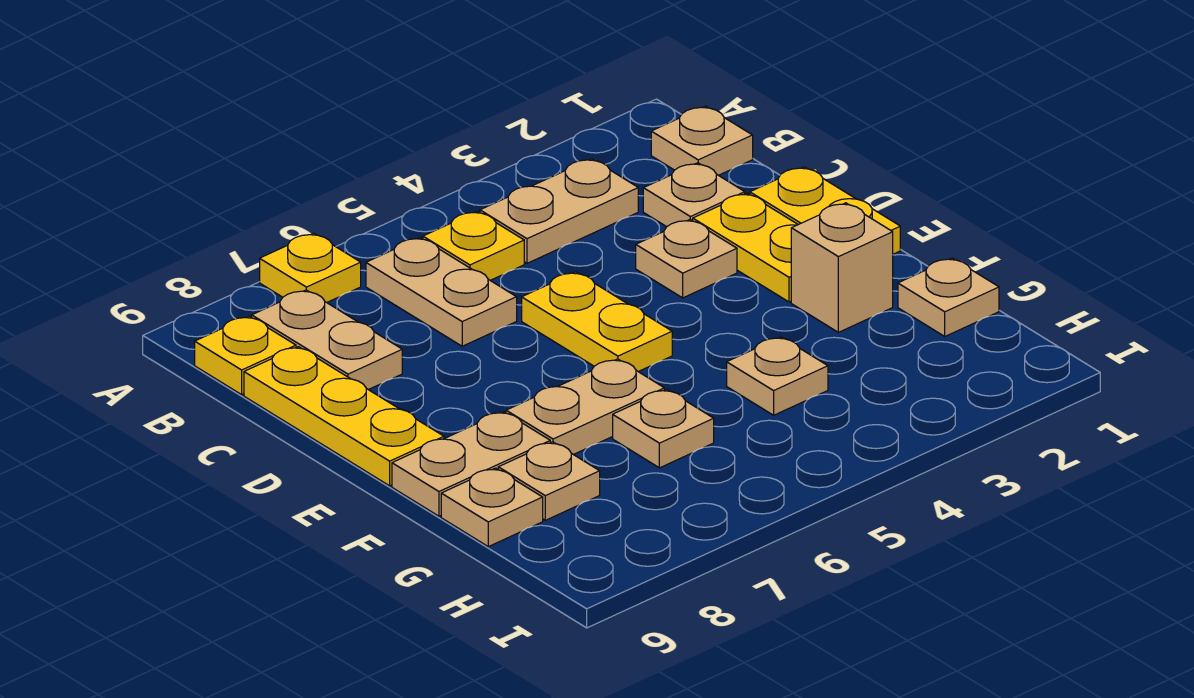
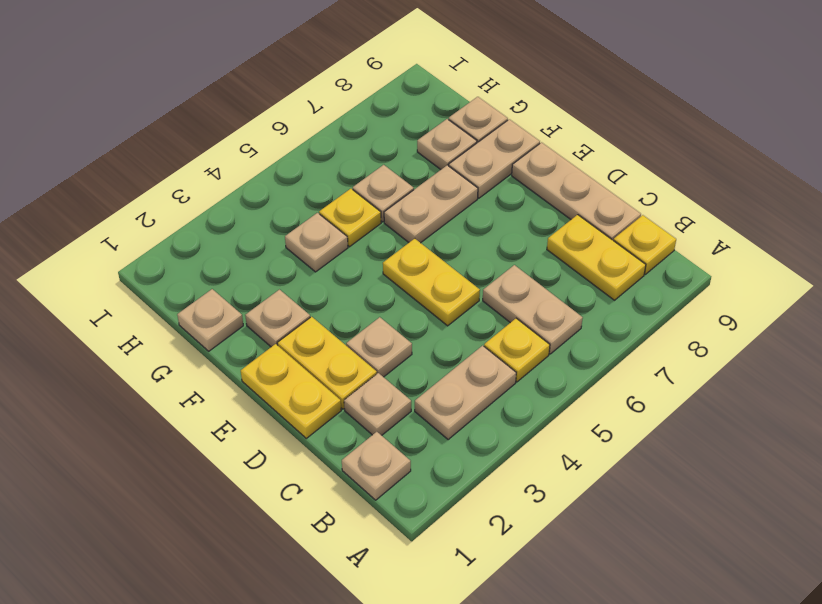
yellow 1x1 plate [260,233,361,302] -> yellow 1x1 plate moved to [319,189,381,247]
tan 1x2 plate [252,290,402,390] -> yellow 1x2 plate [547,215,646,300]
yellow 1x3 plate [244,347,444,486] -> tan 1x3 plate [512,142,641,240]
tan 1x1 brick [791,203,893,332] -> tan 1x1 plate [245,290,310,347]

